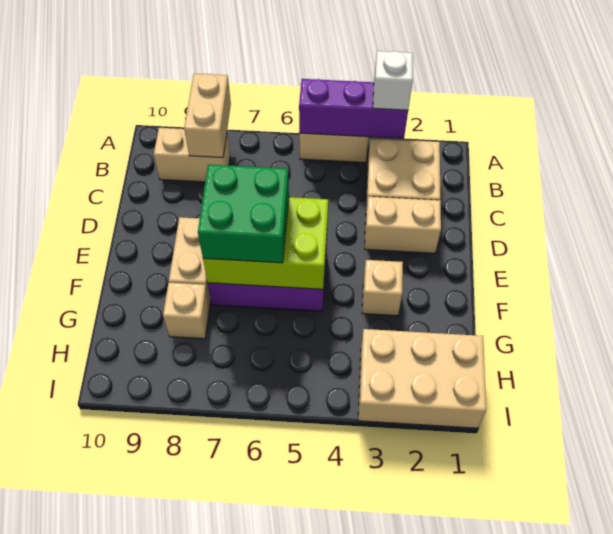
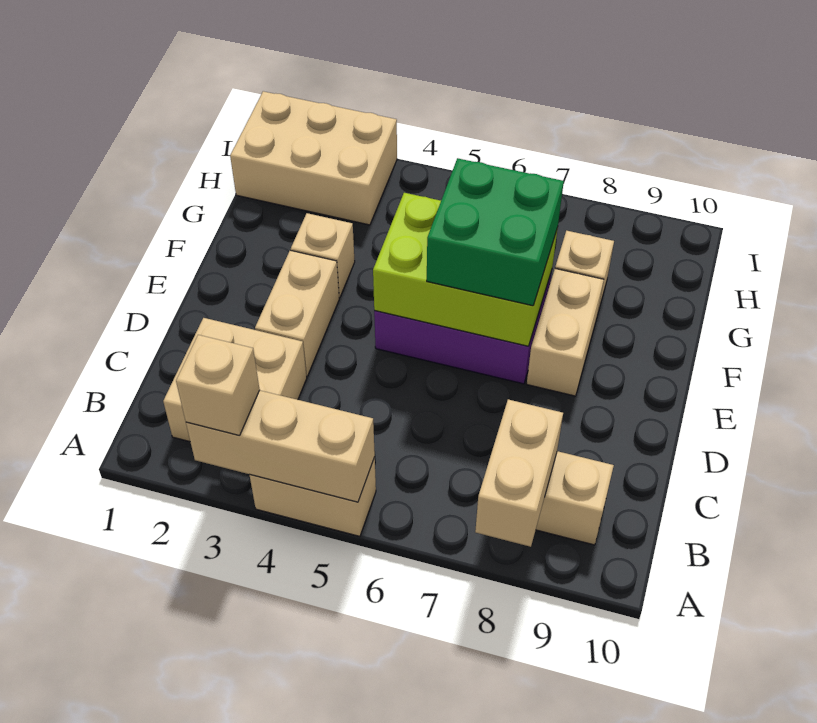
purple 1x3 brick [299,79,408,138] -> tan 1x3 brick [186,390,375,502]
white 1x1 brick [373,51,413,110] -> tan 1x1 brick [176,335,260,436]
tan 1x2 brick [365,197,441,253] -> tan 1x2 brick turned to [255,250,339,376]

